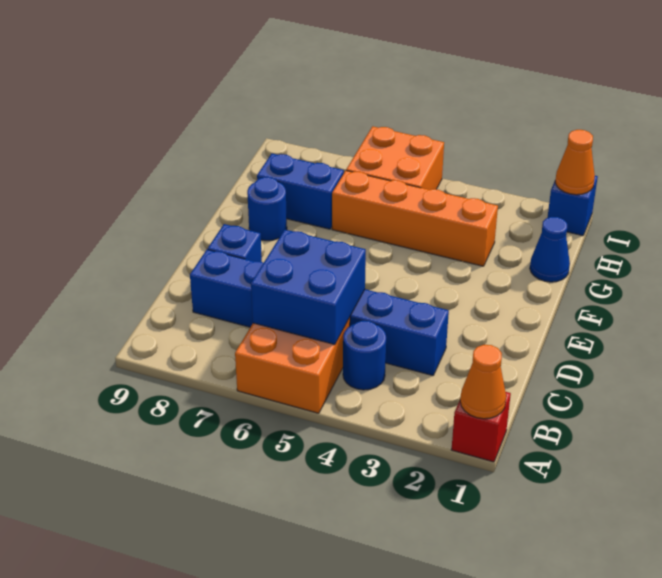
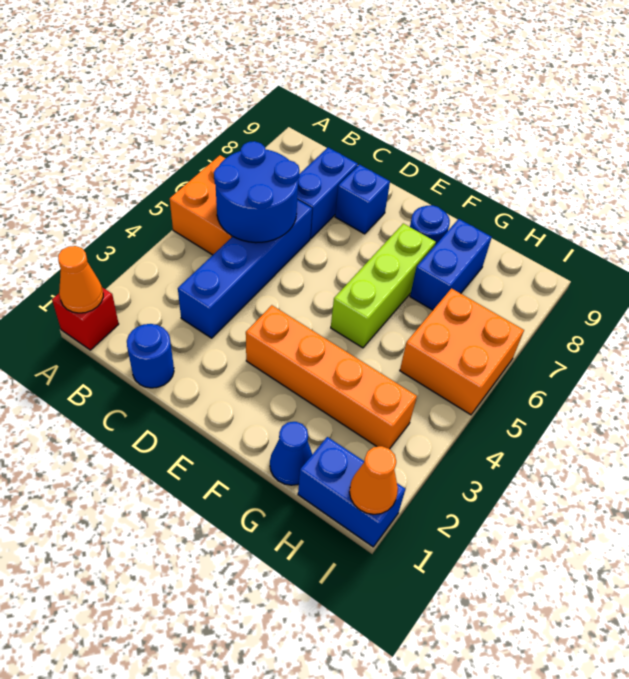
blue 1x1 round brick [343,321,386,390] -> blue 1x1 round brick moved to [127,324,174,388]
blue 2x2 brick [251,230,366,345] -> blue 2x2 round brick [214,141,300,243]
none -> lime 1x3 brick [331,223,436,348]
orange 1x4 brick [332,171,498,266] -> orange 1x4 brick turned to [246,305,417,449]
blue 1x1 brick [547,176,598,236] -> blue 1x2 brick [298,437,405,547]

